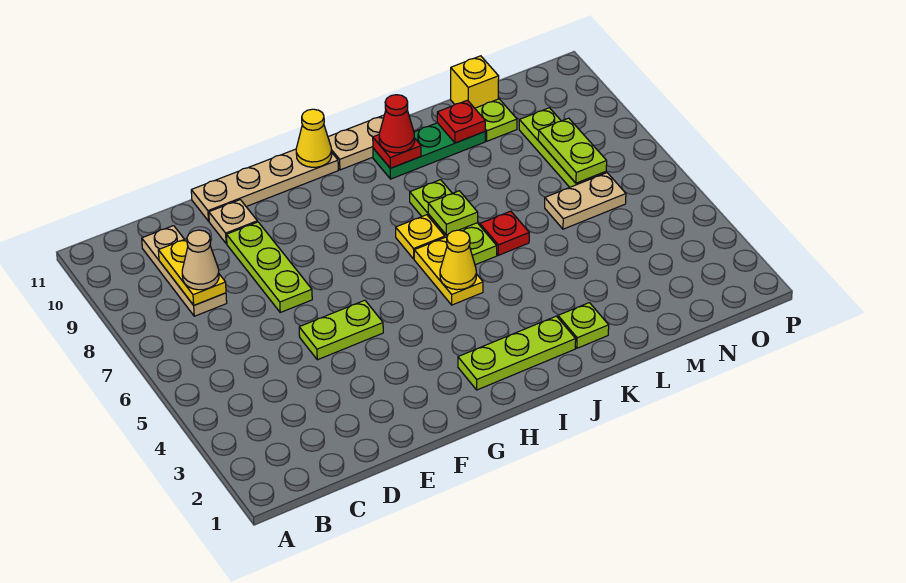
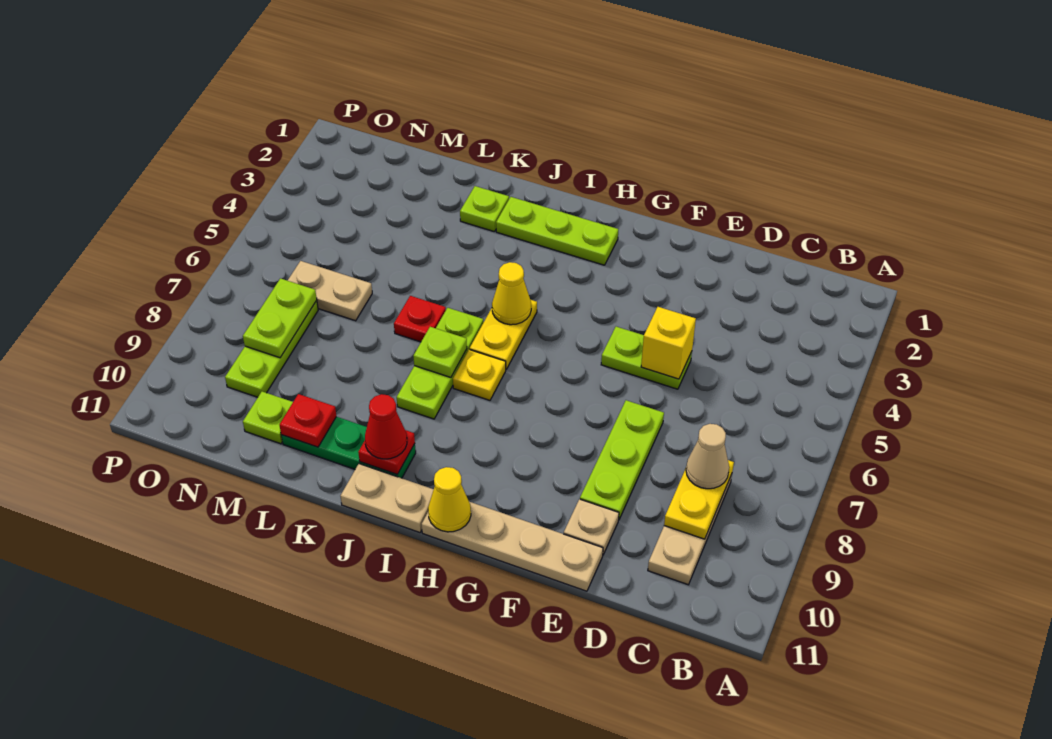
yellow 1x1 brick [451,56,499,108] -> yellow 1x1 brick moved to [641,307,696,379]

